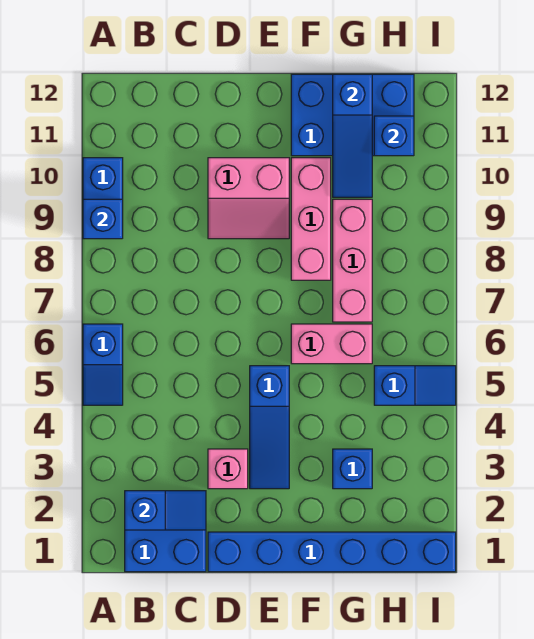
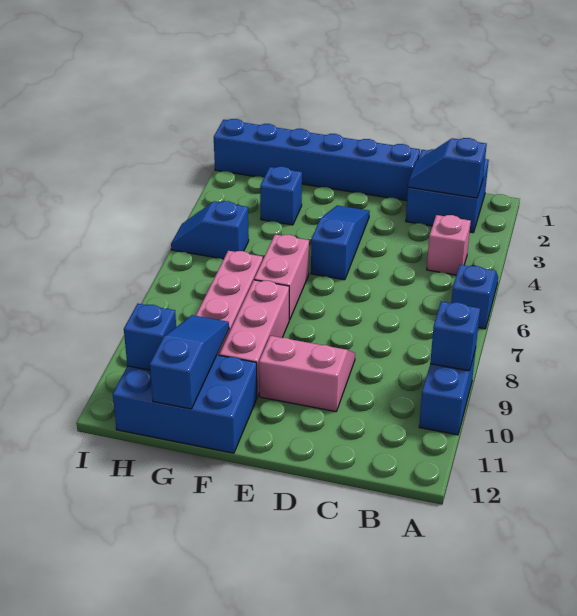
pink 1x1 brick [208,449,248,489] -> pink 1x1 brick moved to [427,215,471,275]
pink 1x2 brick [291,324,372,364] -> pink 1x2 brick turned to [254,234,309,320]

